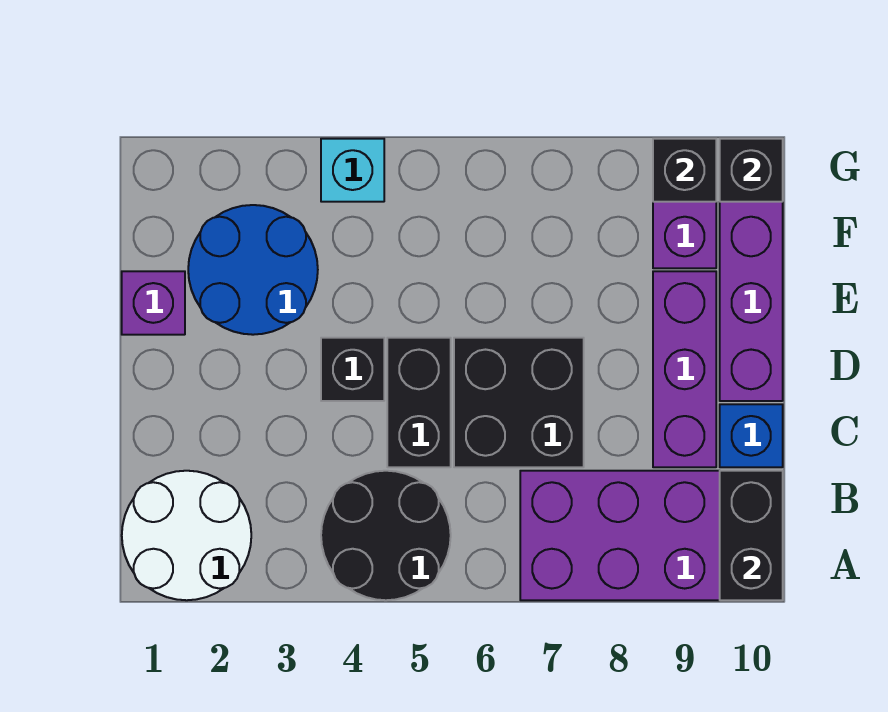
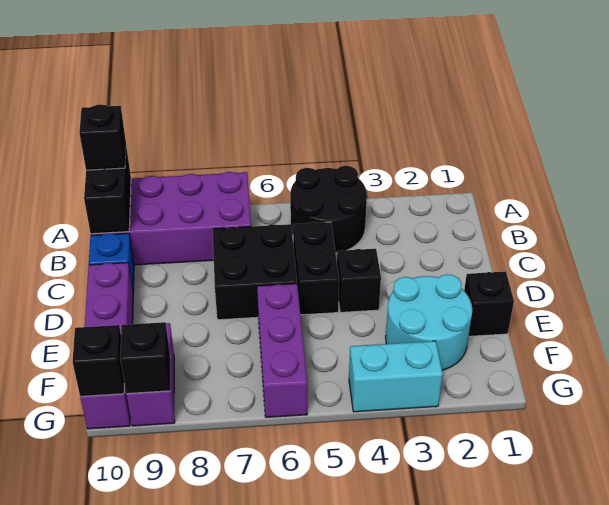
white 2x2 round brick [122,471,251,600] -> none
none -> black 1x1 brick [79,104,126,170]
purple 1x3 brick [653,271,716,467] -> purple 1x3 brick moved to [257,284,307,417]
purple 1x1 brick [122,271,185,335] -> black 1x1 brick [464,271,514,336]
blue 2x2 round brick [188,205,318,335] -> cyan 2x2 round brick [386,274,472,370]
cyan 1x1 brick [321,139,384,202] -> cyan 1x2 brick [349,341,443,412]

